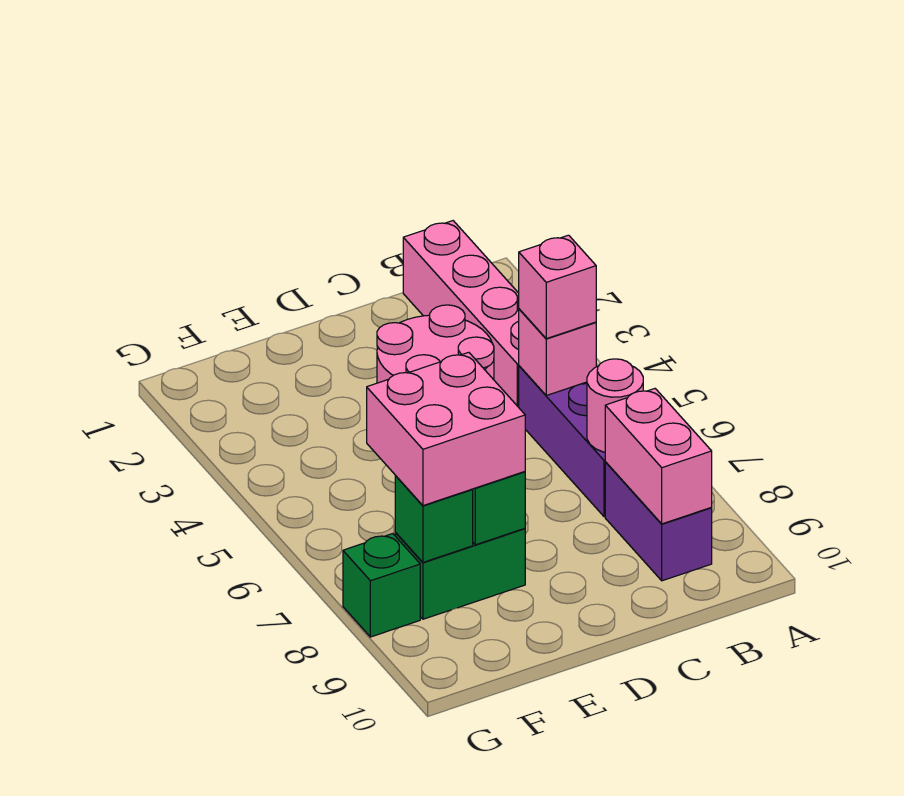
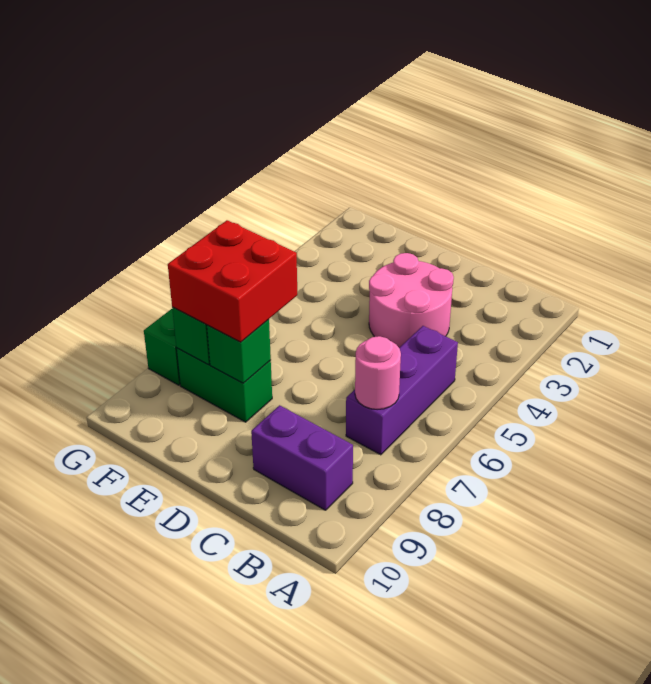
pink 1x4 brick [403,221,519,407] -> none
pink 1x1 brick [519,309,596,395] -> none
pink 1x1 brick [519,235,596,339] -> none
purple 1x2 brick [605,462,712,581] -> purple 1x2 brick turned to [251,405,353,510]
pink 1x2 brick [605,389,712,524] -> none
pink 2x2 brick [367,352,525,506] -> red 2x2 brick [168,220,297,342]

